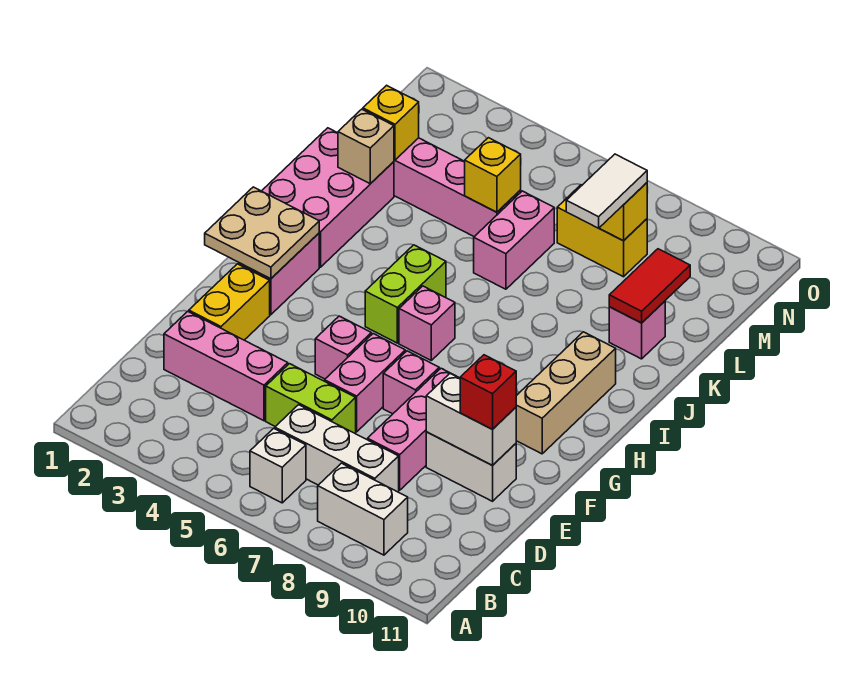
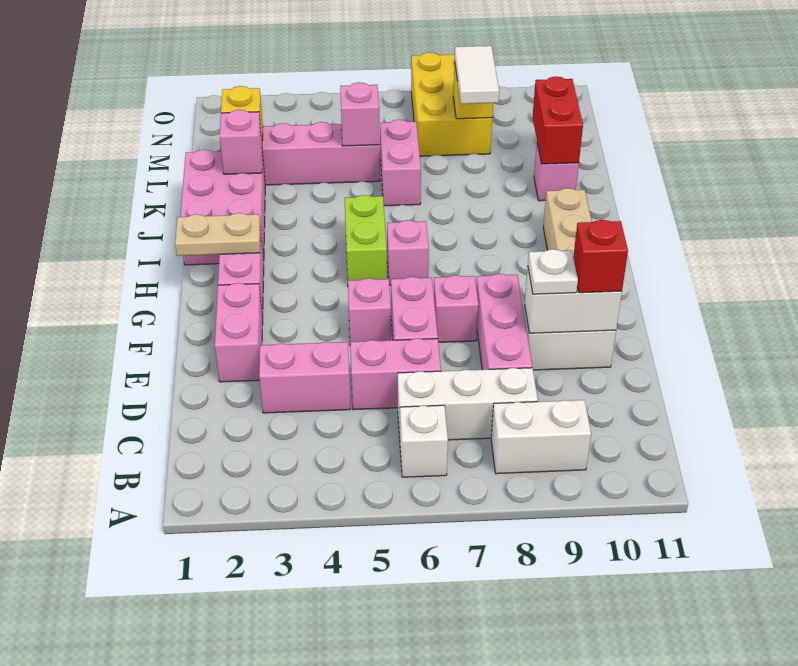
pink 1x3 brick [164,311,288,421] -> pink 1x2 brick [259,342,350,413]
lime 1x2 brick [266,364,356,433] -> pink 1x2 brick [350,338,441,410]
yellow 1x2 brick [189,264,270,340] -> pink 1x2 brick [215,283,263,382]
none -> white 1x1 plate [528,249,578,294]
tan 2x2 plate [205,187,319,279] -> tan 1x2 plate [175,213,260,256]
tan 1x1 brick [338,109,394,184] -> pink 1x1 brick [220,110,262,174]
red 1x2 tile [609,249,690,323] -> red 1x2 brick [532,76,583,164]
yellow 1x1 brick [464,138,521,212] -> pink 1x1 brick [340,82,380,146]
yellow 1x2 brick [557,185,647,277] -> yellow 2x3 brick [411,52,492,156]

